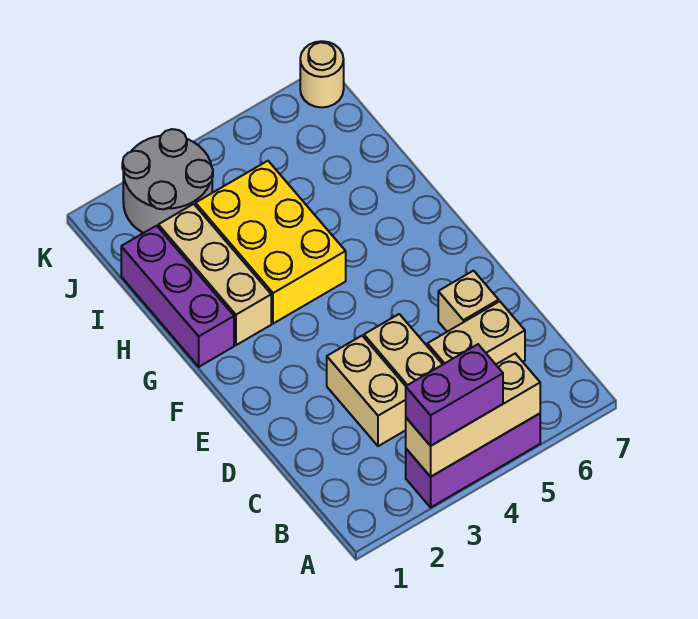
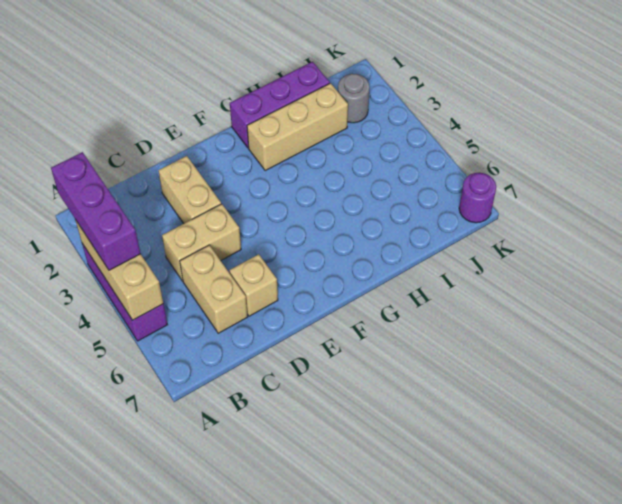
purple 1x2 brick [406,344,503,446] -> purple 1x3 brick [51,152,141,270]
tan 1x2 brick [327,336,406,446] -> tan 1x2 brick turned to [158,156,221,224]
yellow 2x3 brick [196,161,346,324] -> none
grey 2x2 round brick [122,129,213,233] -> grey 1x1 round brick [338,74,370,123]
tan 1x1 round brick [300,41,344,107] -> purple 1x1 round brick [459,173,496,223]

